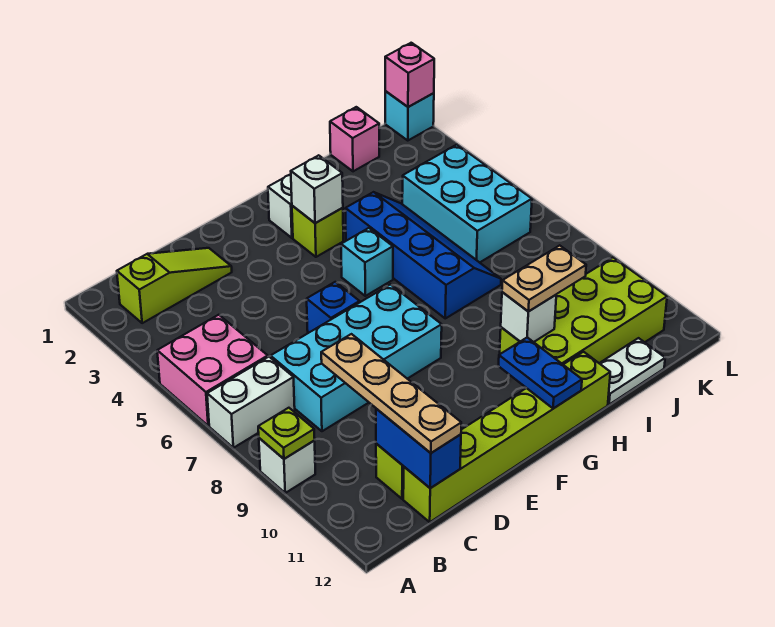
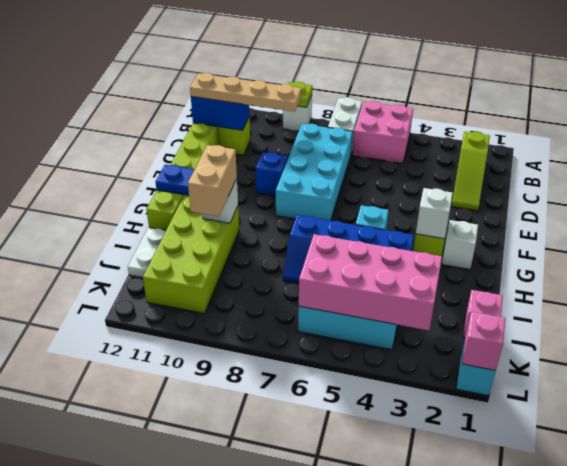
blue 1x1 brick [307,282,360,333] -> blue 1x1 brick moved to [256,152,288,196]
tan 1x2 plate [502,245,586,312] -> tan 1x2 brick [188,145,237,216]
none -> pink 2x4 brick [299,234,442,330]

